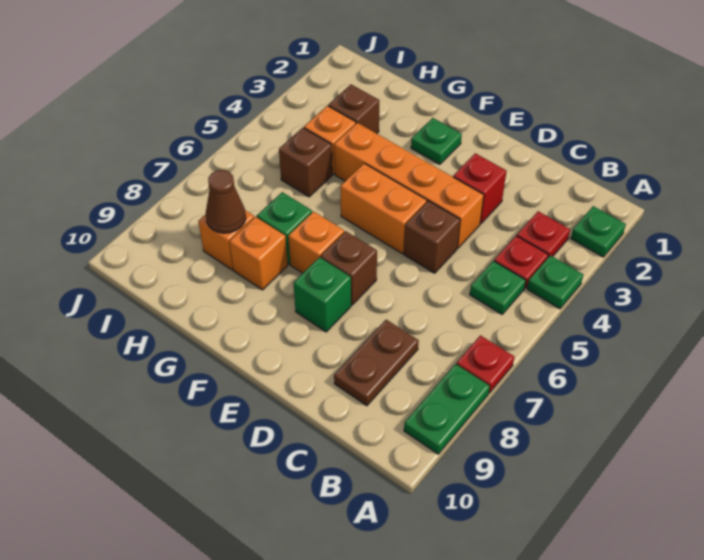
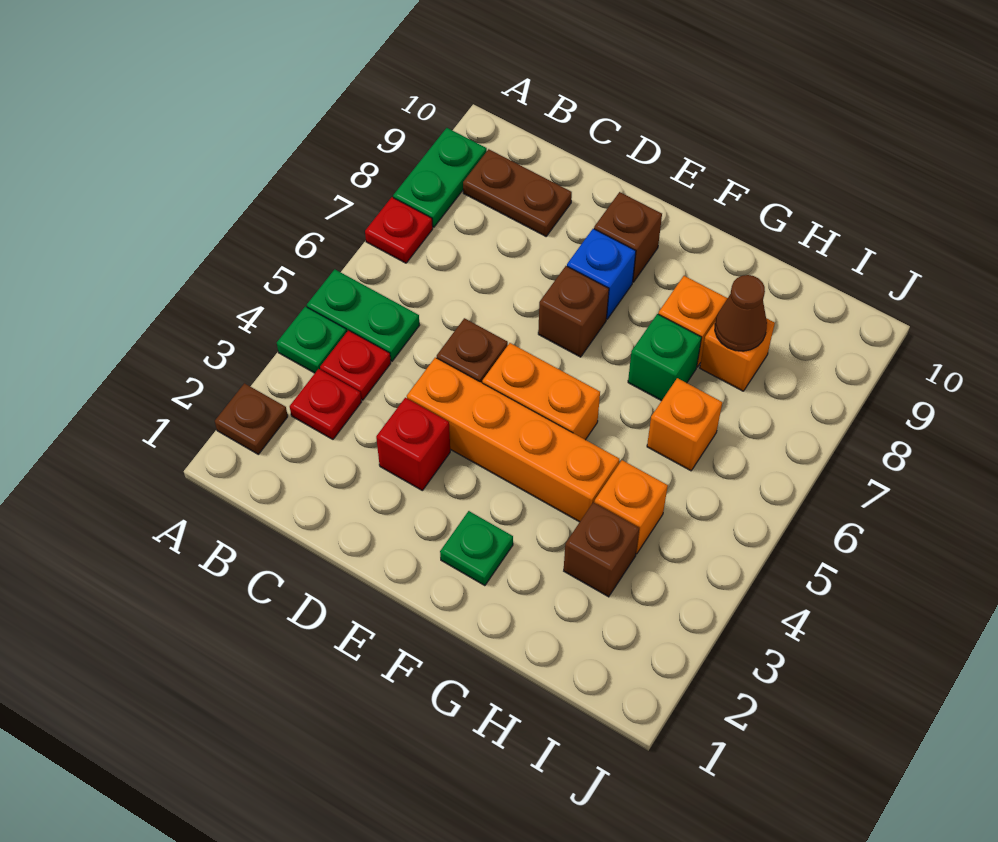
green 1x1 plate [571,206,626,257] -> brown 1x1 plate [215,383,288,454]
green 1x1 plate [470,261,526,314] -> green 1x2 plate [307,269,420,361]
brown 1x2 plate [334,320,419,406] -> brown 1x2 plate turned to [463,149,572,236]
green 1x1 brick [294,257,351,332] -> blue 1x1 brick [567,229,636,319]
orange 1x1 brick [288,212,344,273] -> orange 1x1 brick moved to [647,378,722,471]
brown 1x1 brick [279,128,332,197] -> brown 1x1 brick moved to [594,192,662,282]

